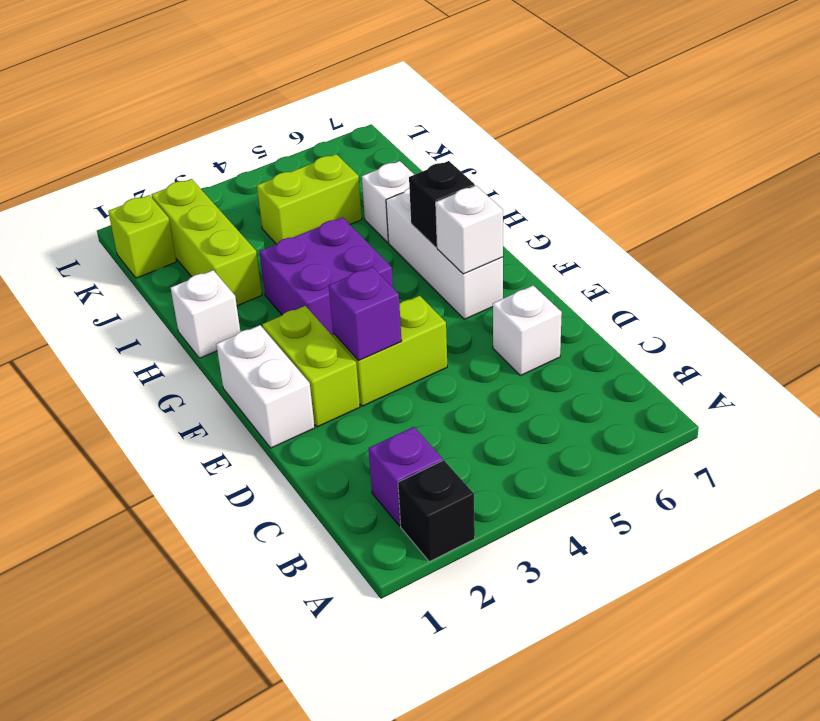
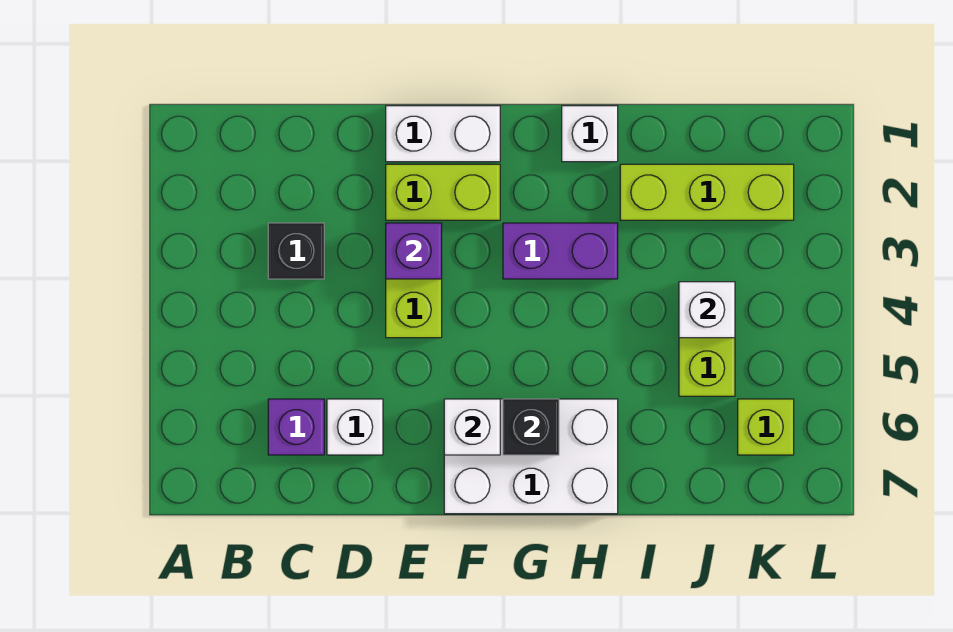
black 1x1 brick [398,460,475,562] -> black 1x1 brick moved to [268,223,324,279]
purple 1x1 brick [368,427,443,526] -> purple 1x1 brick moved to [268,399,324,455]
white 1x3 brick [386,188,503,319] -> white 2x3 brick [444,399,618,514]
purple 2x2 brick [260,217,393,336] -> purple 1x2 brick [503,223,618,279]
white 1x1 brick [362,161,414,242] -> white 1x1 brick moved to [679,282,735,338]
lime 1x1 brick [108,195,176,278] -> lime 1x1 brick moved to [738,399,794,455]

